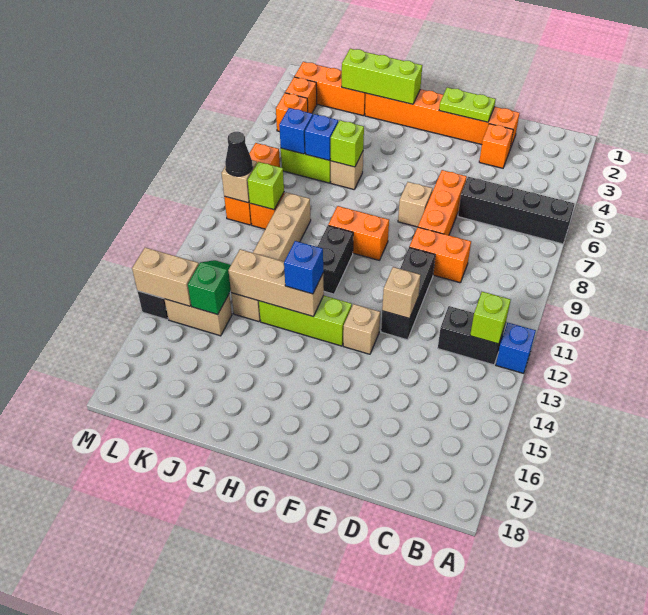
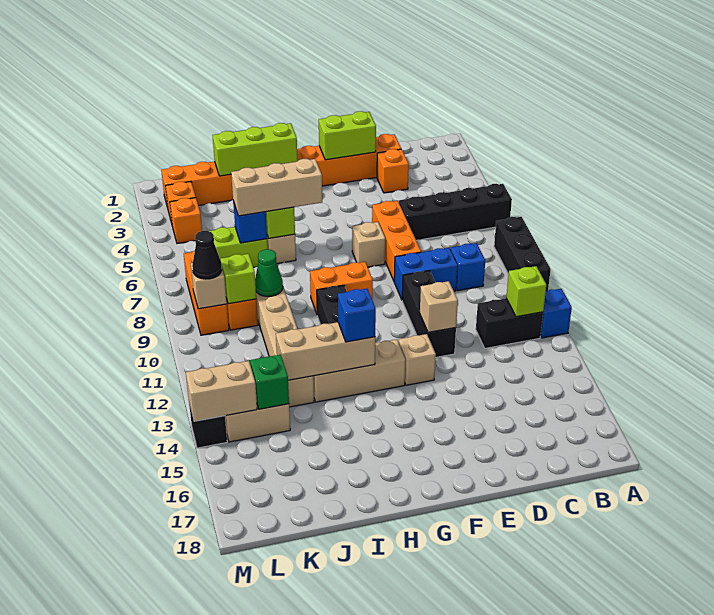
none -> black 1x3 brick [494,217,551,291]
orange 1x2 brick [409,227,471,283] -> blue 1x2 brick [394,248,458,300]
lime 1x2 plate [439,88,496,122] -> lime 1x2 brick [319,111,376,160]
lime 1x3 brick [259,296,352,346] -> tan 1x3 brick [313,339,405,402]
none -> tan 1x3 brick [231,159,322,216]
none -> green 1x1 cone [255,249,283,297]
blue 1x1 brick [279,108,313,154] -> blue 1x1 brick moved to [450,243,485,291]

